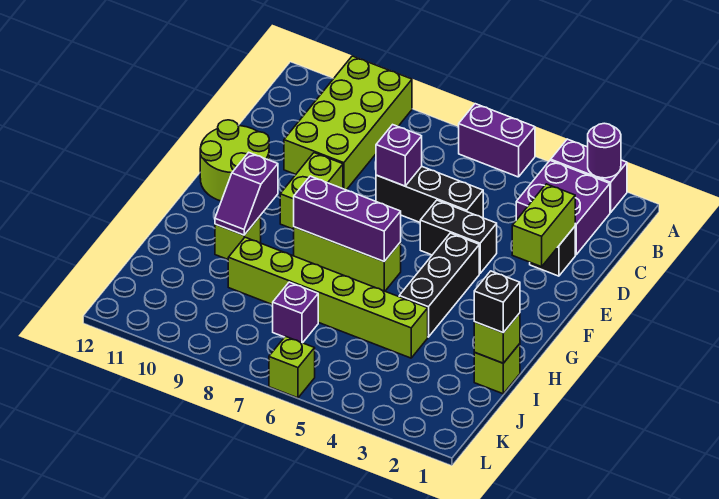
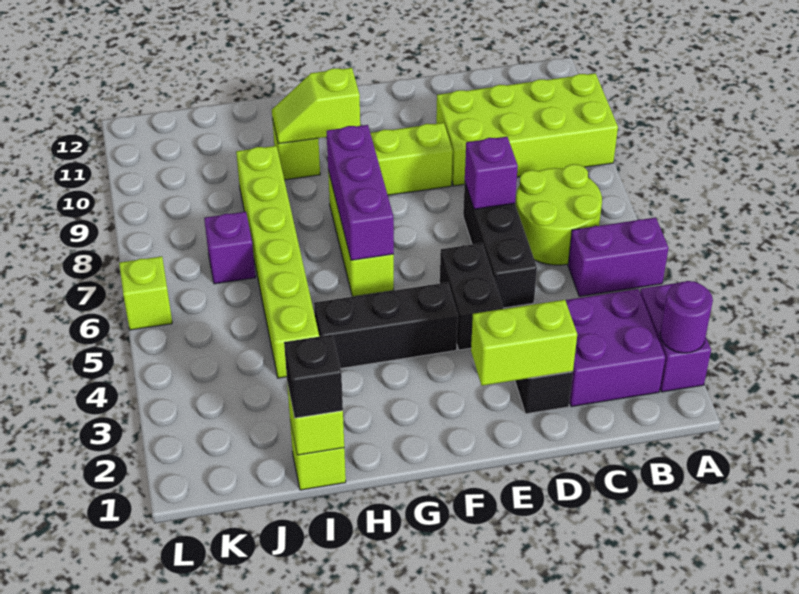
purple 1x2 brick [459,104,535,177] -> purple 1x2 brick turned to [568,218,668,296]
lime 2x2 round brick [200,120,269,201] -> lime 2x2 round brick moved to [515,164,602,265]
purple 1x2 slope [215,153,278,235] -> lime 1x2 slope [272,68,360,144]

